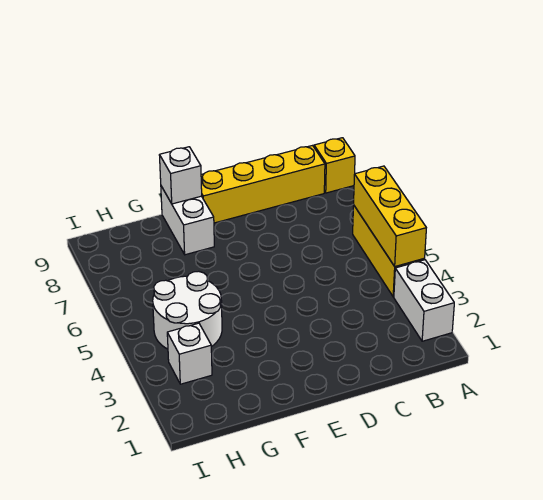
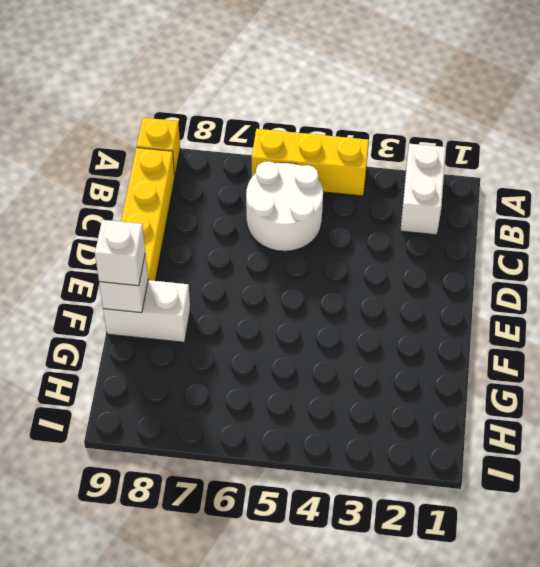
white 1x2 brick [394,260,454,341] -> white 1x2 brick turned to [400,144,446,235]
yellow 1x3 brick [354,166,426,267] -> none
white 2x2 round brick [153,271,222,349] -> white 2x2 round brick moved to [246,161,323,251]
white 1x1 brick [167,323,212,384] -> white 1x1 brick moved to [95,220,145,286]

